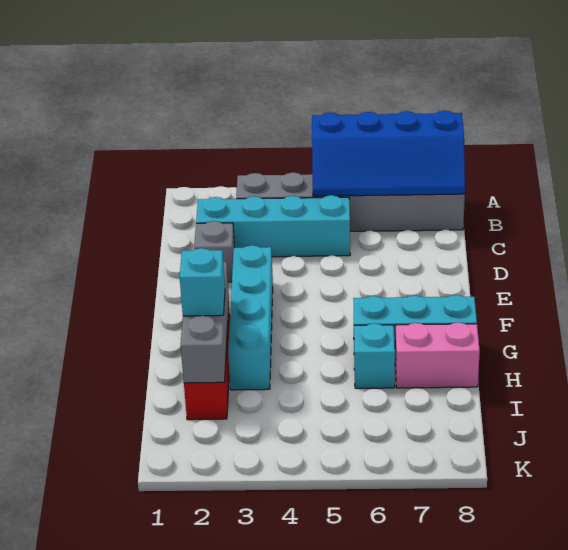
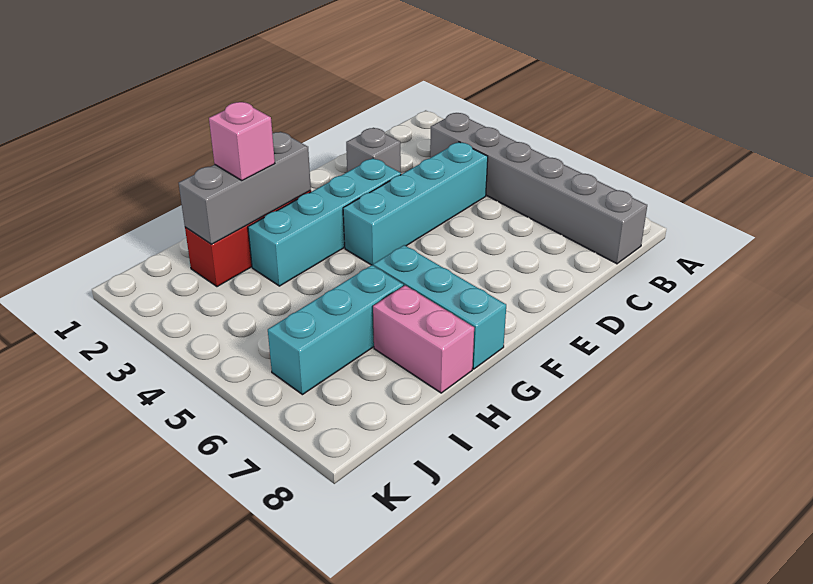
blue 2x4 slope [312,111,465,196] -> none
cyan 1x4 brick [196,195,350,257] -> cyan 1x4 brick turned to [343,142,488,265]
cyan 1x1 brick [180,248,225,316] -> pink 1x1 brick [209,102,275,180]
cyan 1x1 brick [354,323,395,388] -> cyan 1x3 brick [268,265,403,395]

